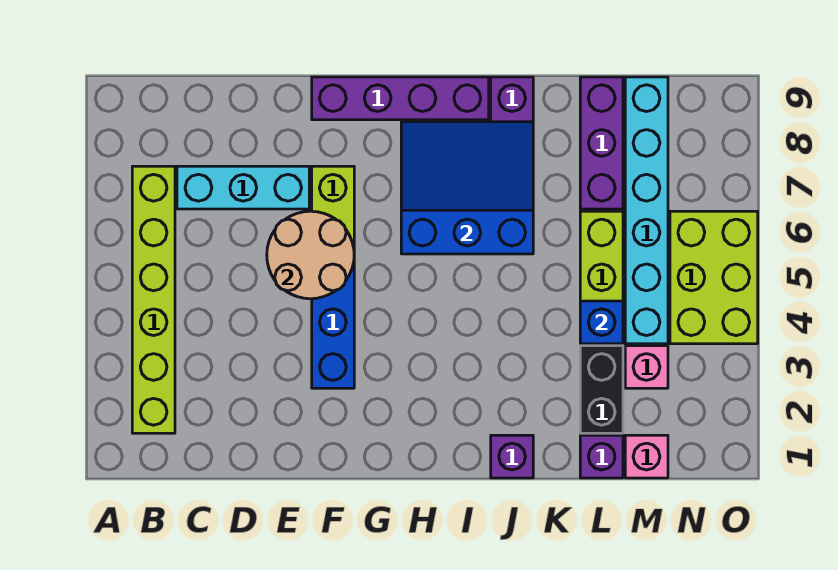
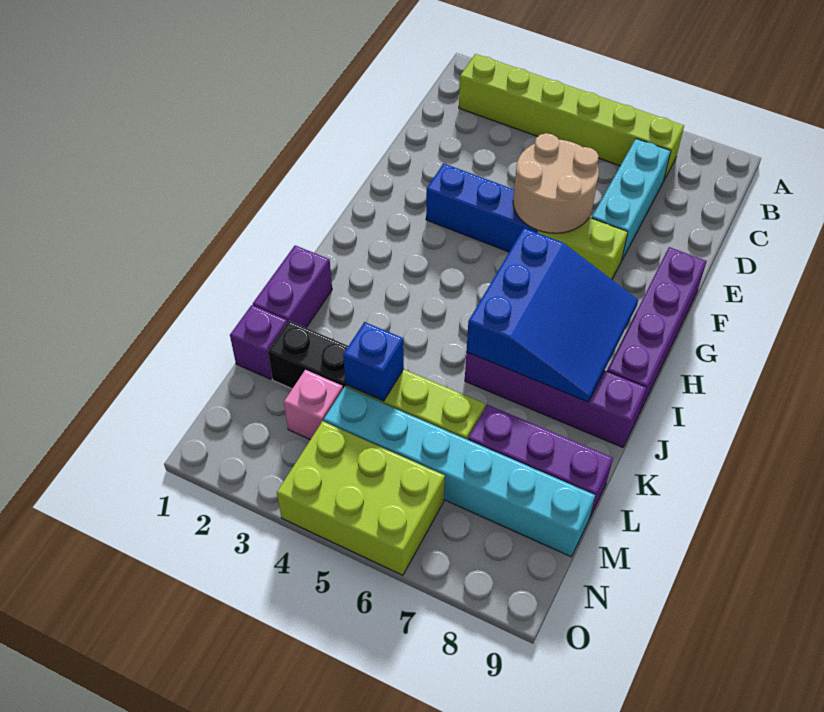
purple 1x1 brick [491,435,533,478] -> purple 1x2 brick [253,245,332,328]
pink 1x1 brick [625,435,668,478] -> none

